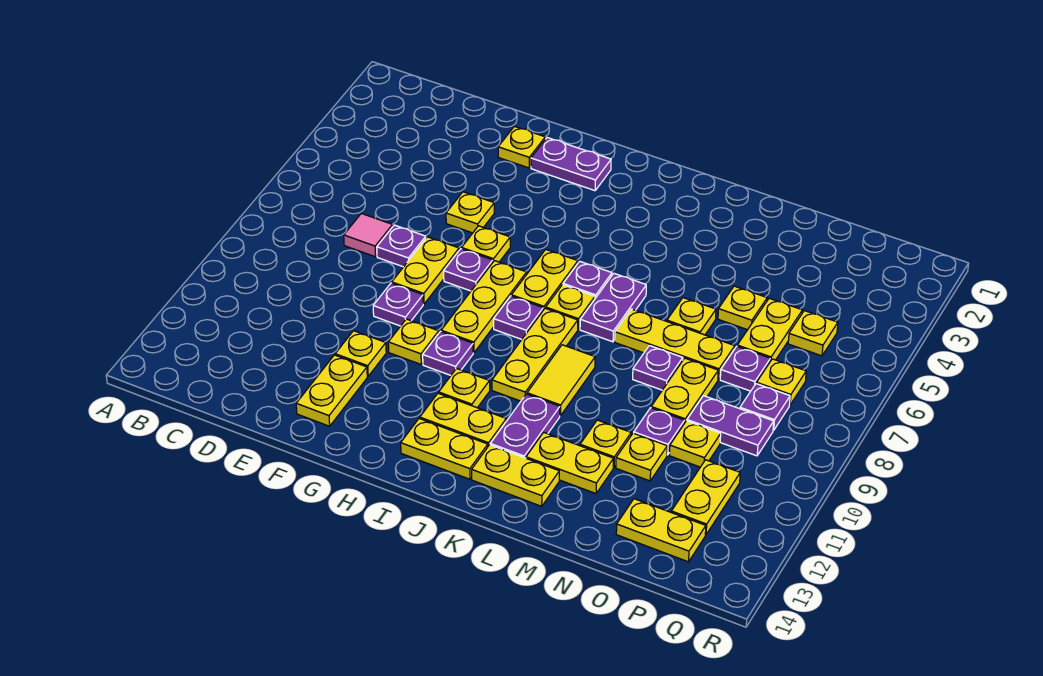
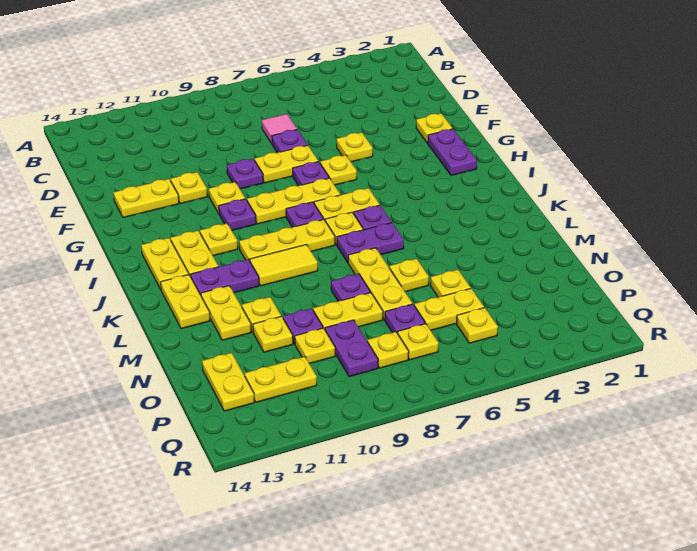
purple 1x1 plate [740,384,790,430] -> yellow 1x1 plate [368,332,409,368]

